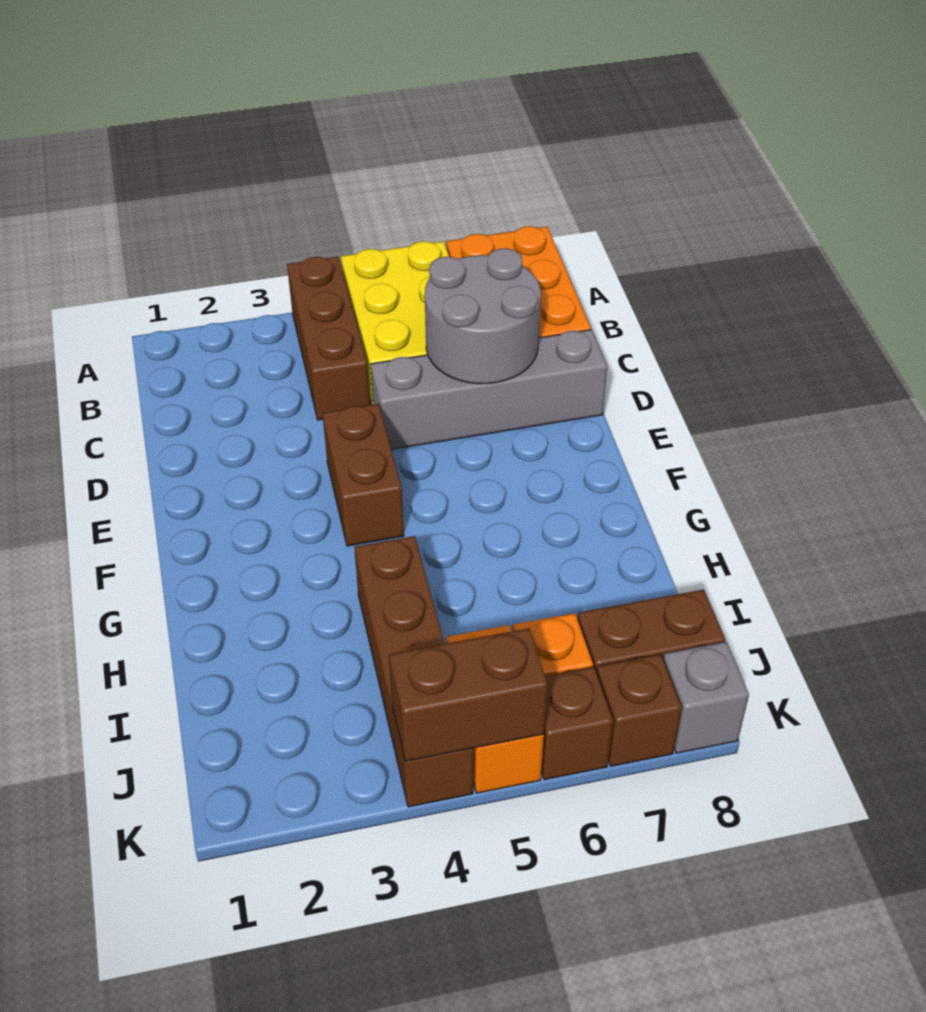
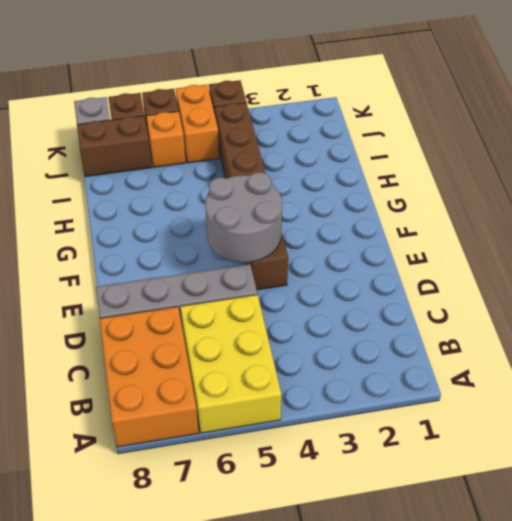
brown 1x3 brick [287,257,370,420] -> none
grey 2x2 round brick [425,248,541,384] -> grey 2x2 round brick moved to [205,172,282,263]
brown 1x2 brick [389,629,548,761] -> none

